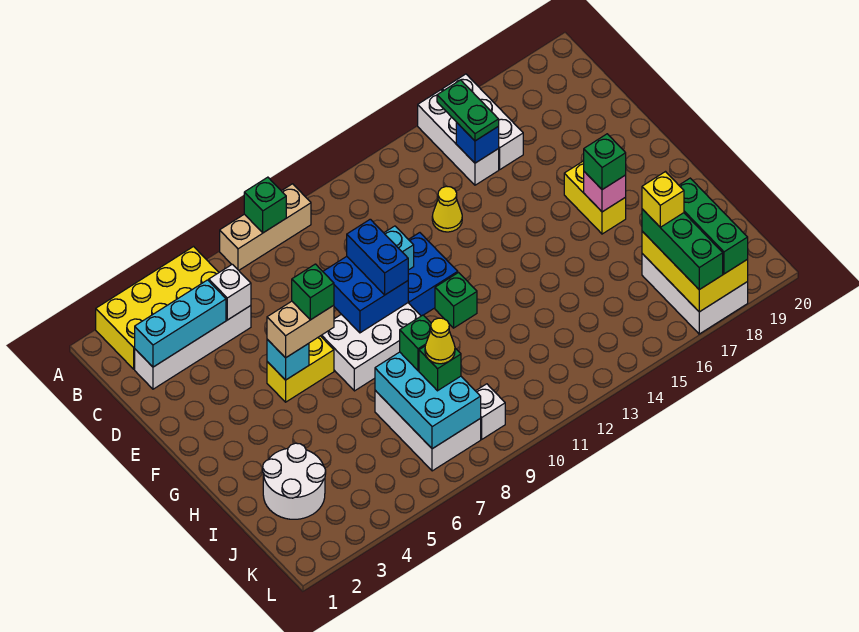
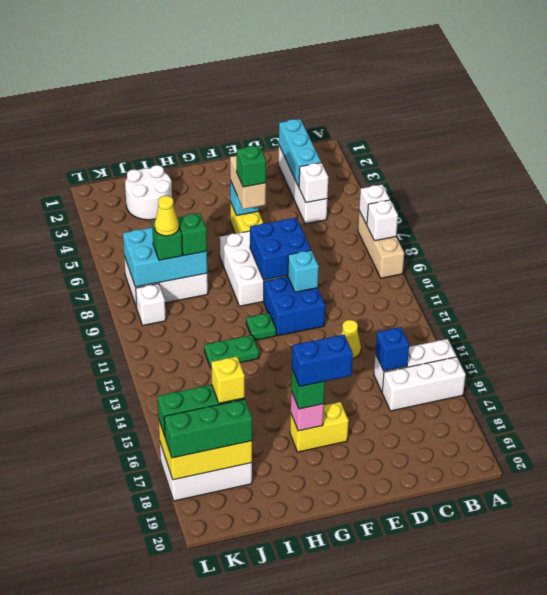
yellow 2x4 brick [96,247,219,369] -> none
none -> white 1x1 brick [359,185,390,225]
green 1x1 brick [244,177,286,233] -> white 1x1 brick [367,200,398,241]
green 1x2 plate [437,80,499,141] -> green 1x2 plate moved to [204,335,259,368]
blue 1x2 brick [347,219,408,295] -> blue 1x2 brick moved to [292,335,353,386]
green 1x1 brick [435,273,477,328] -> green 1x1 plate [246,313,276,340]

